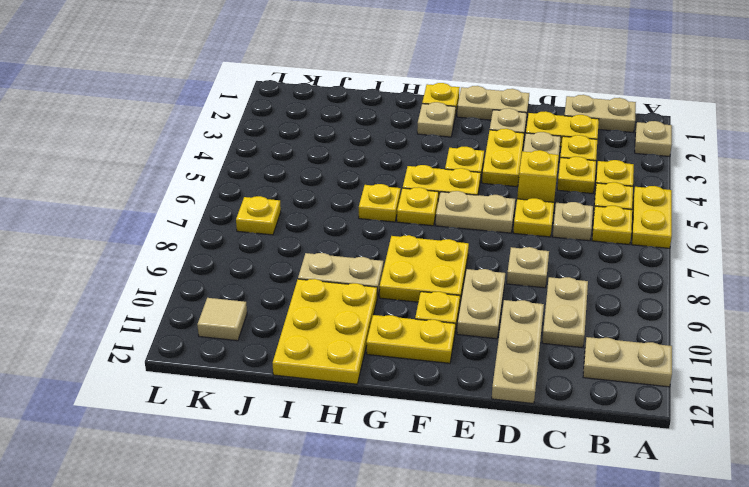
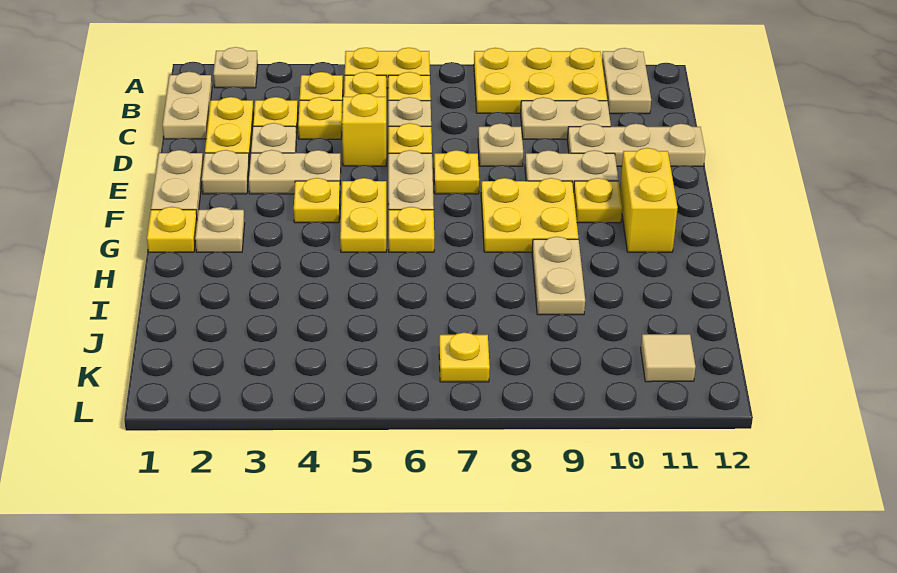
yellow 1x2 plate [482,129,524,187] -> tan 1x2 plate [249,150,341,194]
yellow 1x2 plate [367,315,455,363] -> yellow 1x2 brick [620,148,678,252]
yellow 1x1 plate [359,184,401,222] -> yellow 1x1 plate moved to [434,150,479,194]
yellow 2x3 plate [273,279,377,384] -> yellow 2x3 plate moved to [474,48,607,113]

